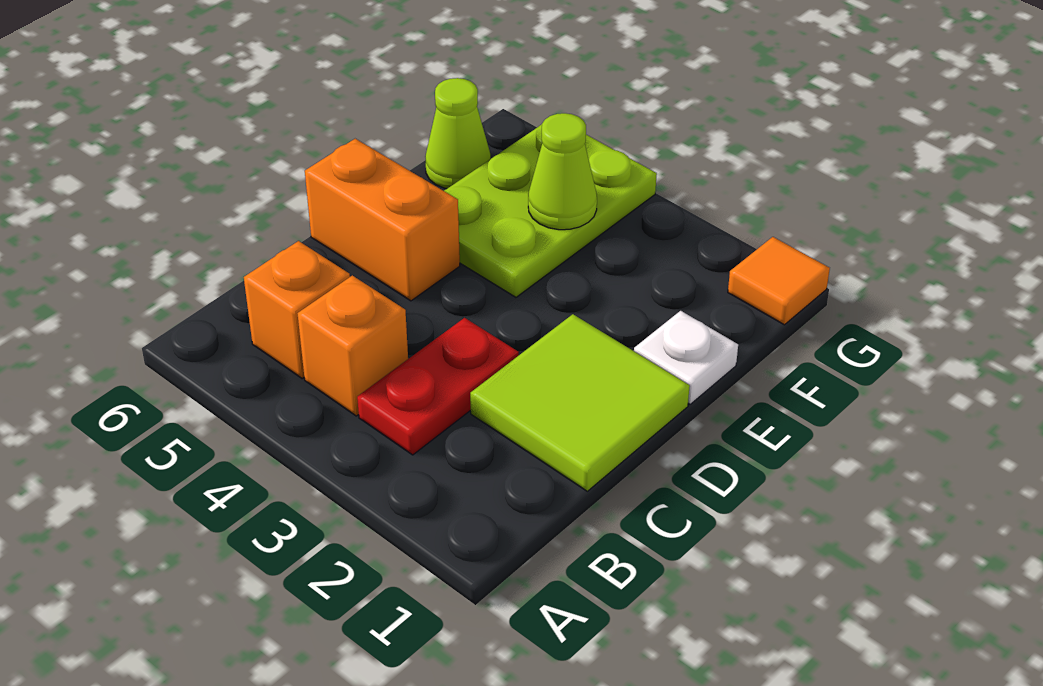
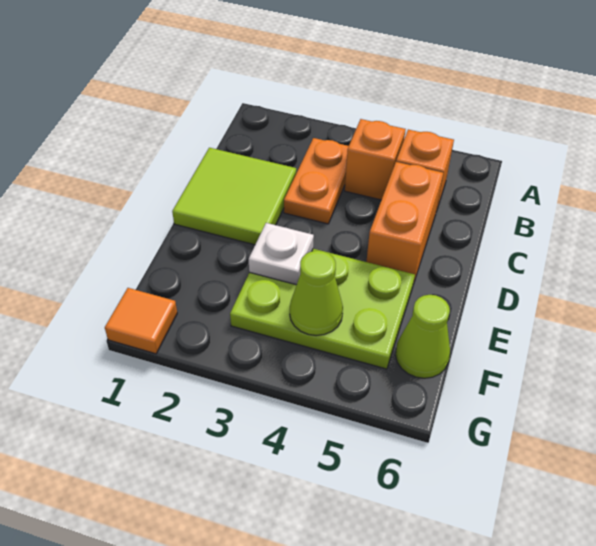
red 1x2 plate [357,318,519,455] -> orange 1x2 plate [284,138,349,224]
orange 1x2 brick [305,139,460,301] -> orange 1x2 brick turned to [366,162,443,284]
white 1x1 plate [634,311,738,404] -> white 1x1 plate moved to [249,223,314,285]
lime 2x3 plate [444,124,657,297] -> lime 2x3 plate turned to [230,249,415,369]

